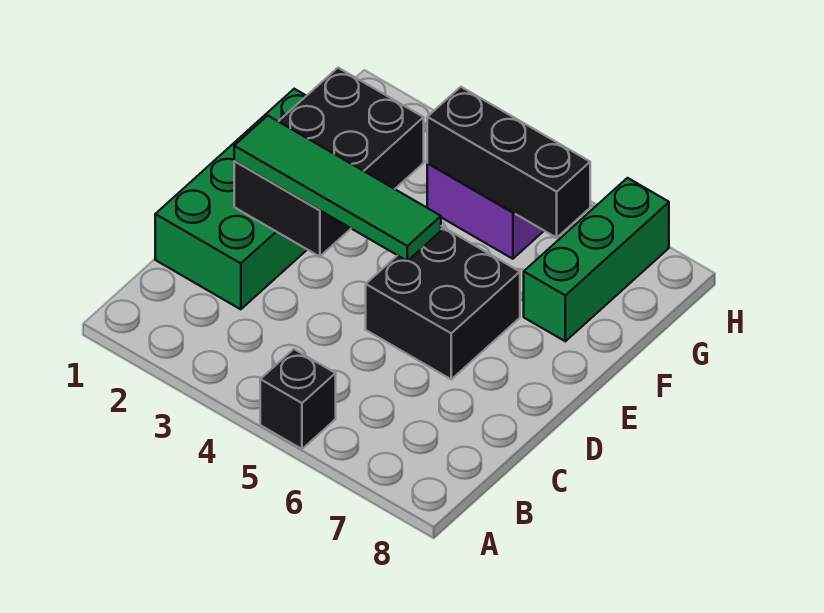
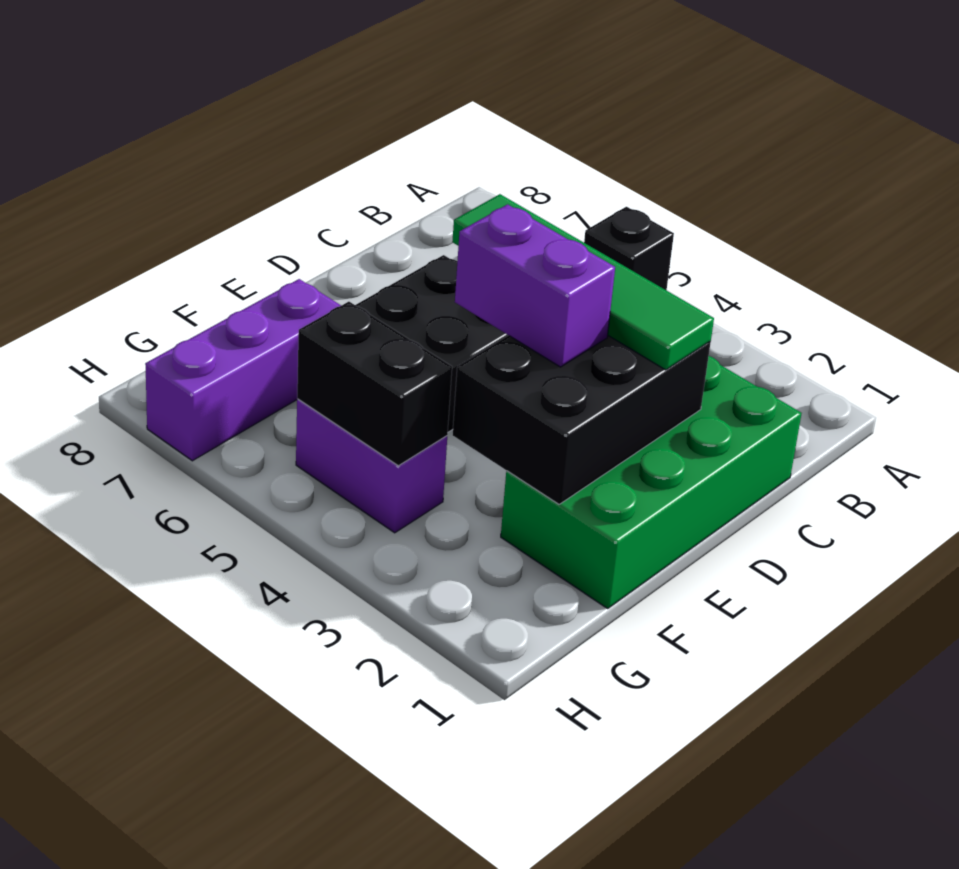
none -> purple 1x2 brick [455,204,615,367]
green 1x3 brick [524,178,669,341] -> purple 1x3 brick [145,279,341,461]
black 1x3 brick [427,87,590,238] -> black 1x2 brick [297,302,452,466]

